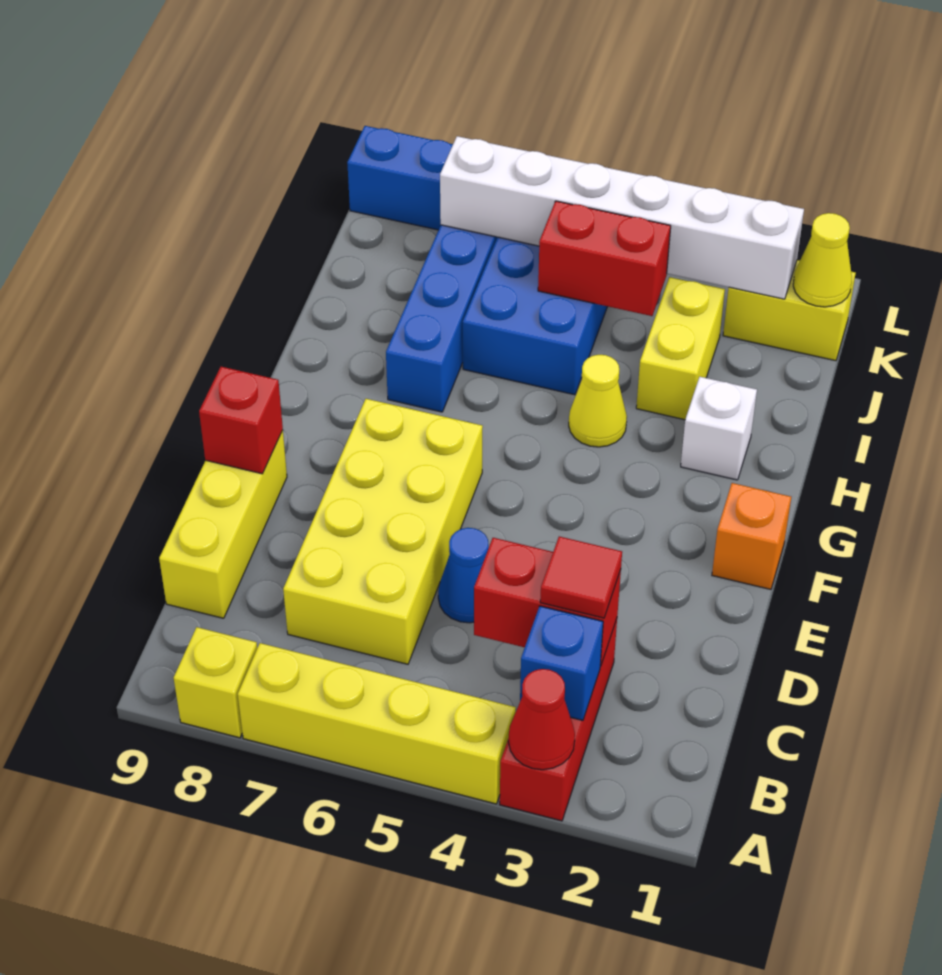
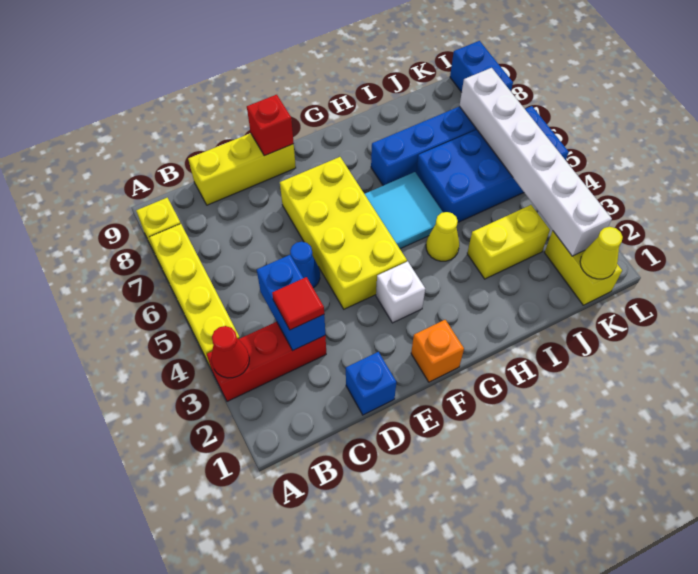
blue 1x1 brick [520,606,603,720] -> blue 1x1 brick moved to [346,352,396,415]
red 1x2 brick [474,538,621,666] -> blue 1x2 brick [257,255,325,350]
yellow 2x4 brick [283,399,483,664] -> yellow 2x4 brick turned to [280,157,407,309]
none -> cyan 2x2 tile [365,172,443,249]
white 1x1 brick [681,377,757,480] -> white 1x1 brick moved to [376,261,425,323]
red 1x2 brick [538,201,671,316] -> none

